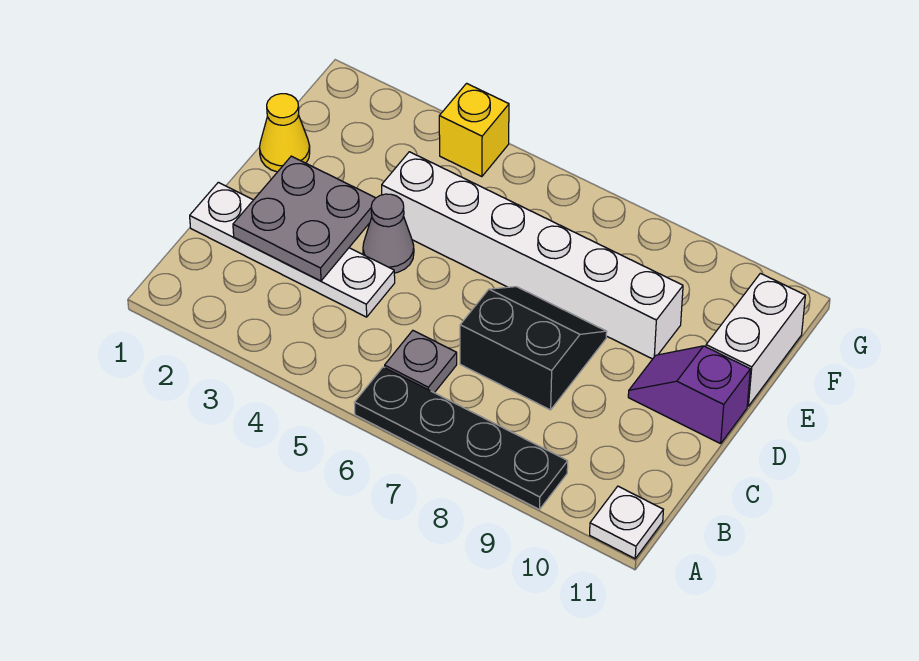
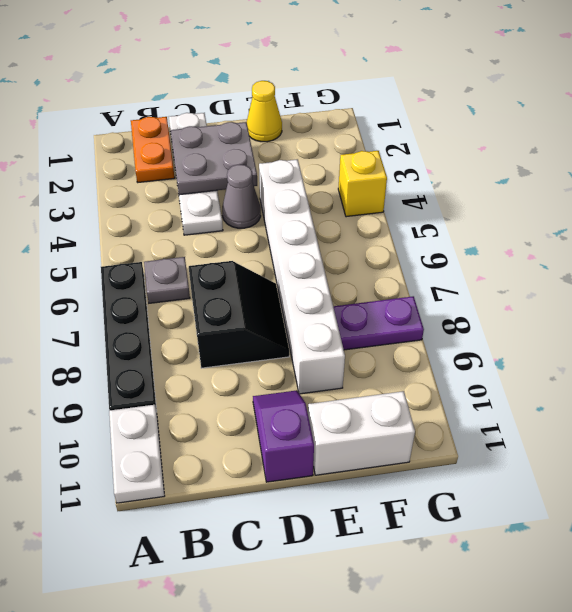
white 1x1 plate [590,486,663,558] -> white 1x2 plate [109,405,164,503]
none -> orange 1x2 plate [131,117,175,182]
none -> purple 1x2 plate [333,296,424,350]

